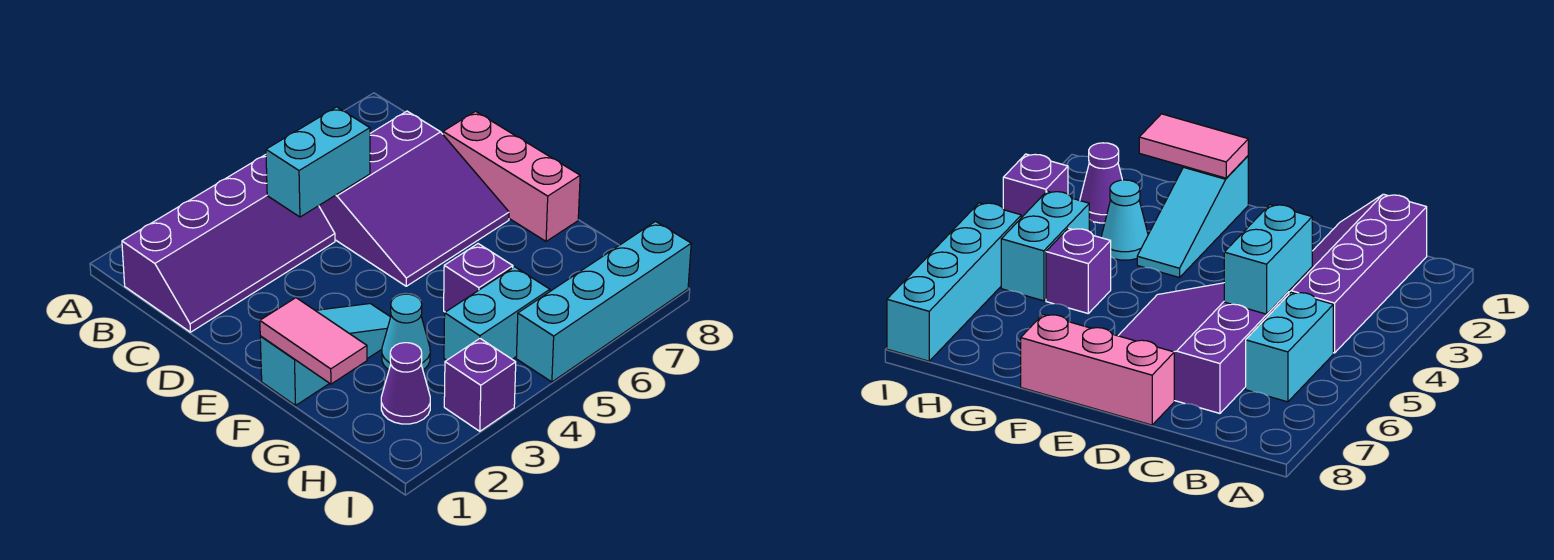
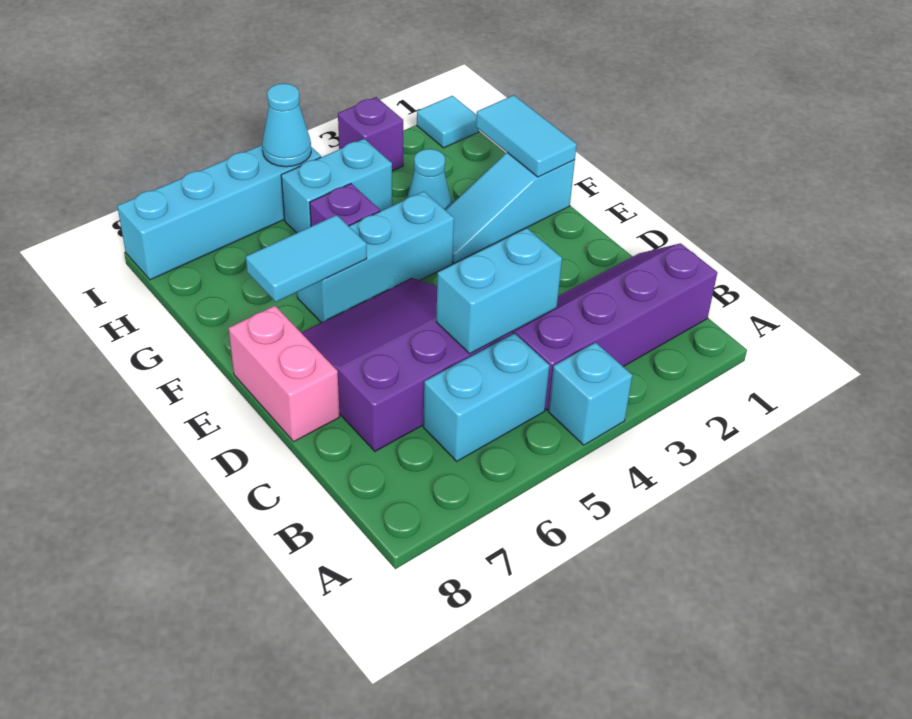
none -> cyan 1x1 brick [548,343,632,445]
pink 1x3 brick [443,111,580,241] -> pink 1x2 brick [229,306,339,441]
pink 1x2 tile [260,298,367,384] -> cyan 1x2 tile [476,95,577,177]
none -> cyan 1x3 brick [297,191,454,323]
none -> cyan 1x2 tile [246,215,367,302]
purple 1x1 cone [381,343,430,424] -> none
none -> cyan 1x1 tile [417,96,479,148]
none -> cyan 1x1 cone [262,84,311,167]

